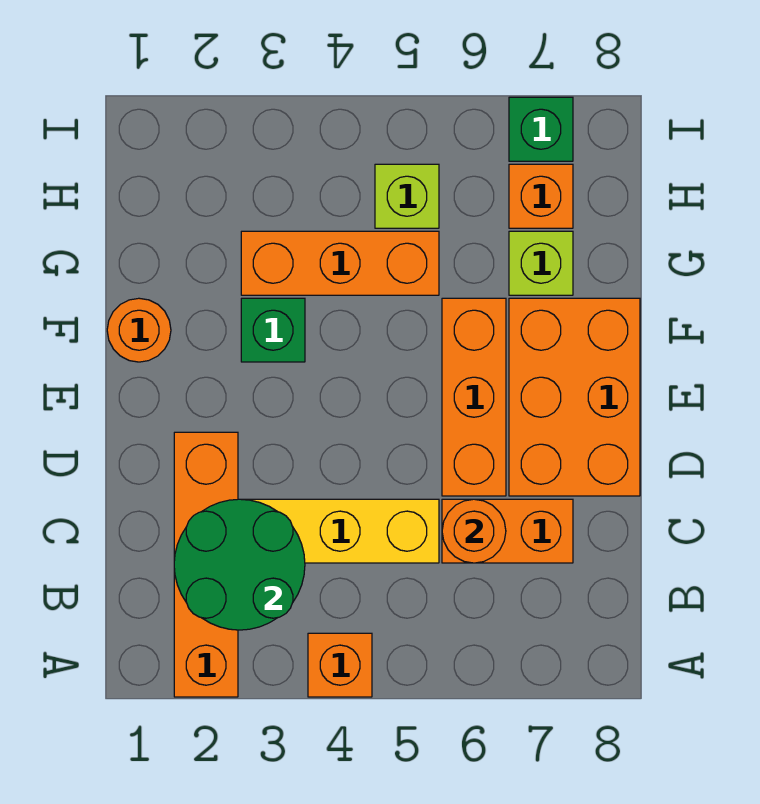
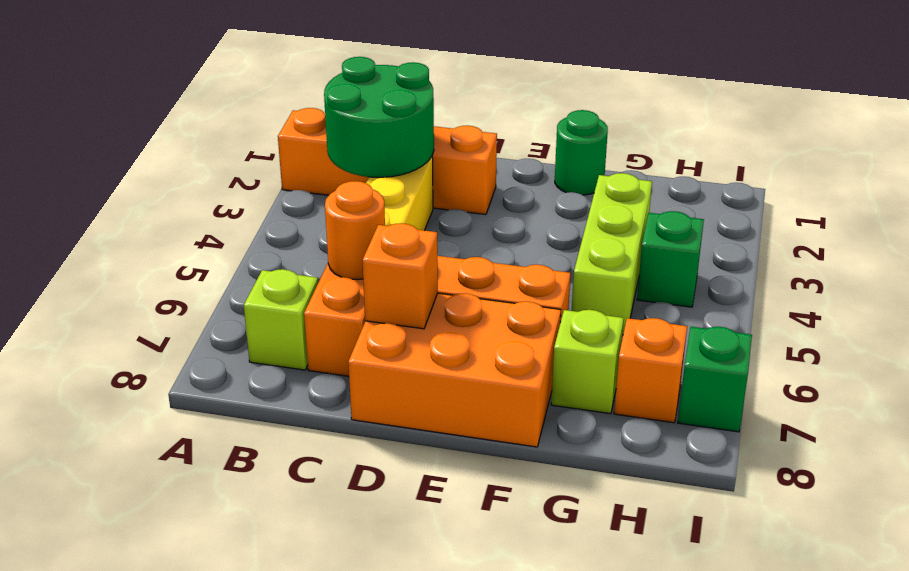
orange 1x1 brick [308,633,372,697] -> orange 1x1 brick moved to [363,223,438,329]
orange 1x1 round brick [107,298,171,362] -> green 1x1 round brick [555,110,608,195]
green 1x1 brick [241,298,305,362] -> green 1x1 brick moved to [637,211,704,307]
orange 1x3 brick [241,231,439,295] -> lime 1x3 brick [572,173,652,335]
lime 1x1 brick [375,164,439,228] -> lime 1x1 brick moved to [244,269,318,370]

